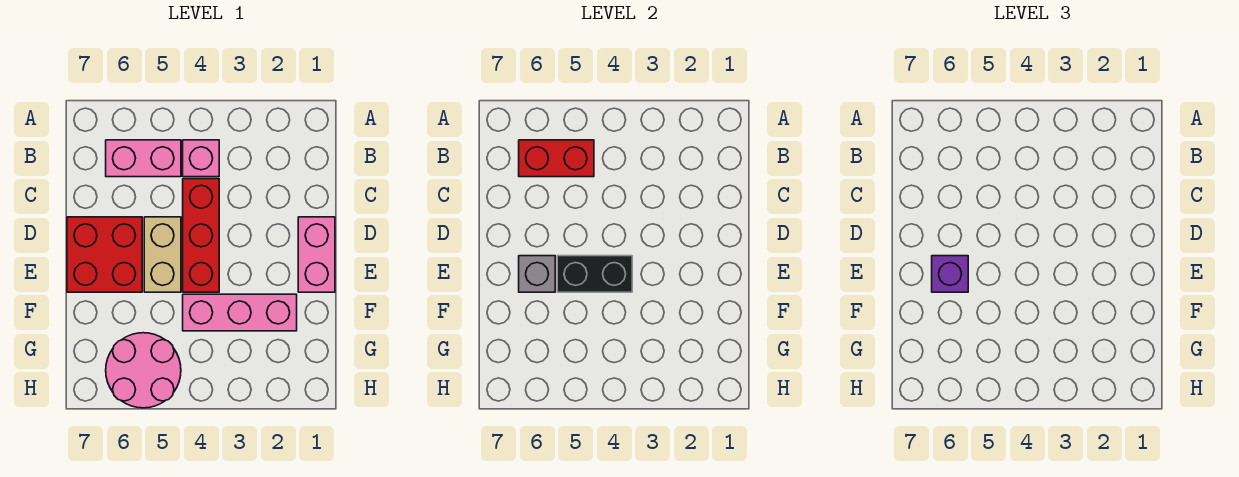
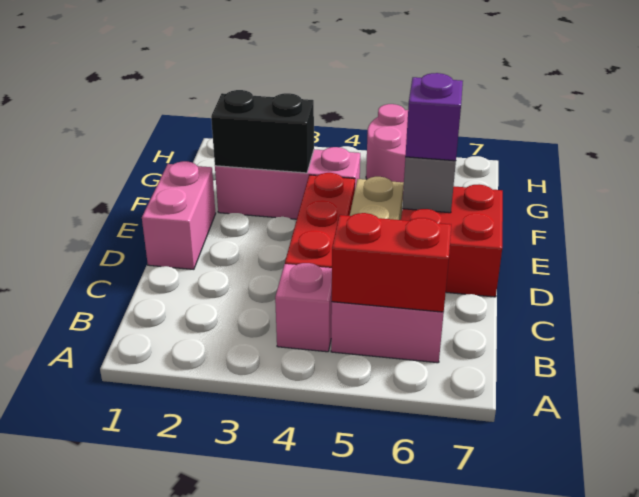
black 1x2 brick [557,256,632,292] -> black 1x2 brick moved to [211,90,314,173]

